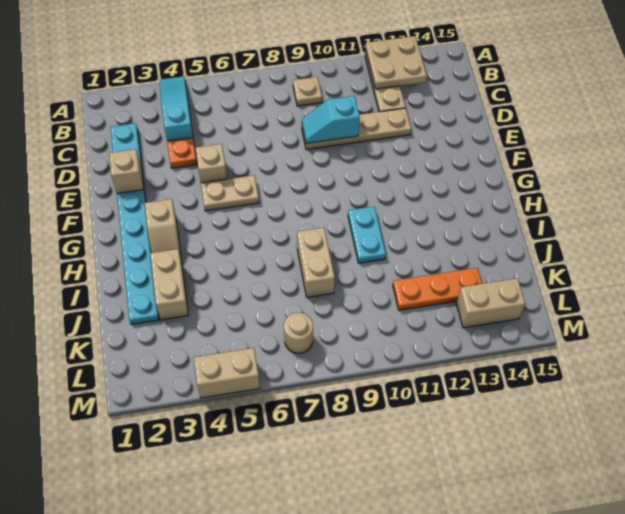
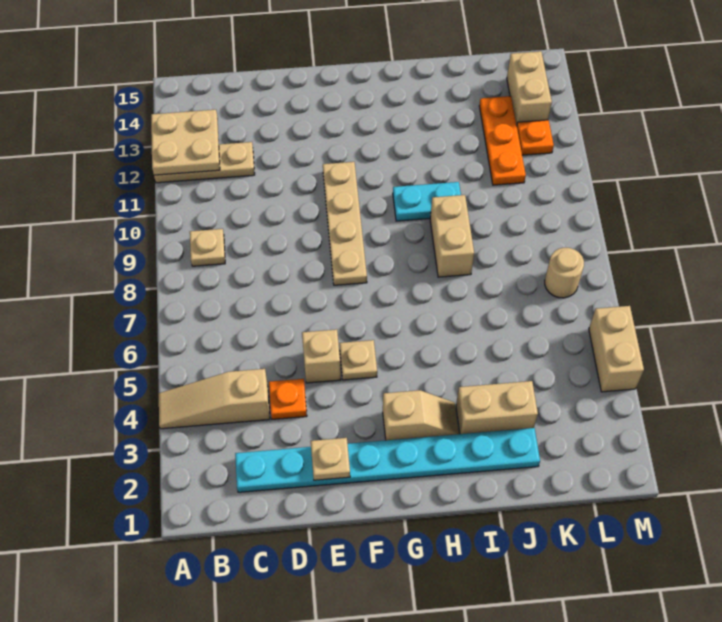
cyan 1x3 slope [160,76,193,141] -> tan 1x3 slope [159,369,270,429]
tan 1x4 plate [302,108,411,150] -> tan 1x4 plate moved to [323,162,367,285]
cyan 1x2 slope [302,96,360,143] -> none
tan 1x1 brick [109,149,143,193] -> tan 1x1 plate [311,438,350,480]
tan 1x2 plate [201,175,259,211] -> tan 1x1 plate [339,340,377,380]
tan 1x2 brick [297,228,335,297] -> tan 1x2 brick turned to [430,195,474,277]
none -> orange 1x1 plate [517,120,554,155]

